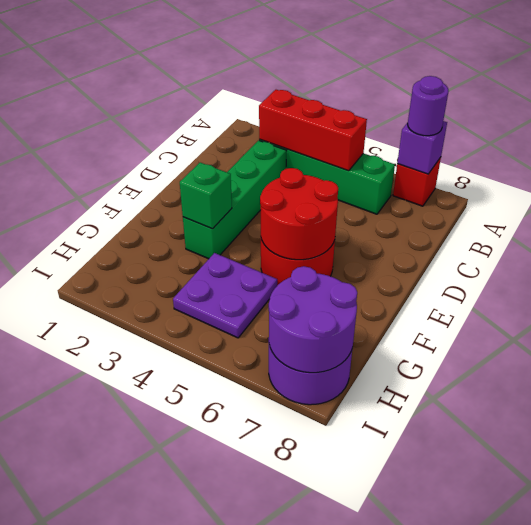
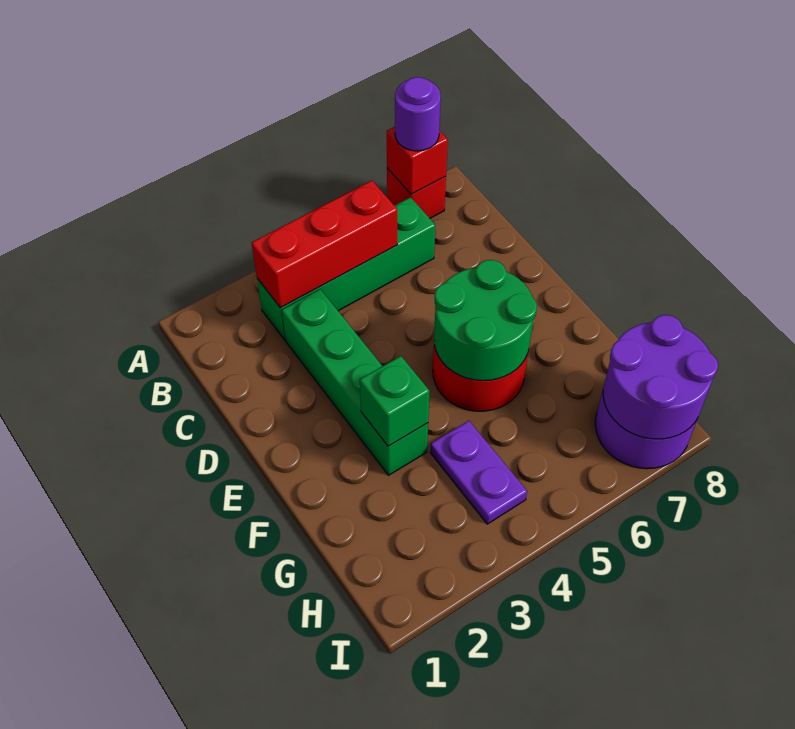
purple 1x1 brick [397,121,447,174] -> red 1x1 brick [387,127,448,194]
red 2x2 round brick [260,168,338,260] -> green 2x2 round brick [434,260,537,381]
purple 2x2 plate [173,253,277,338] -> purple 1x2 plate [430,421,527,524]

